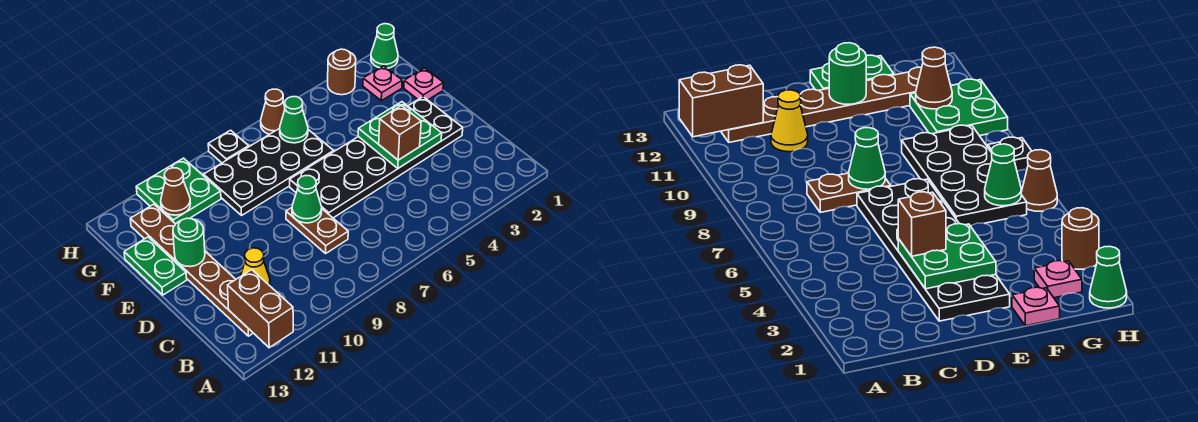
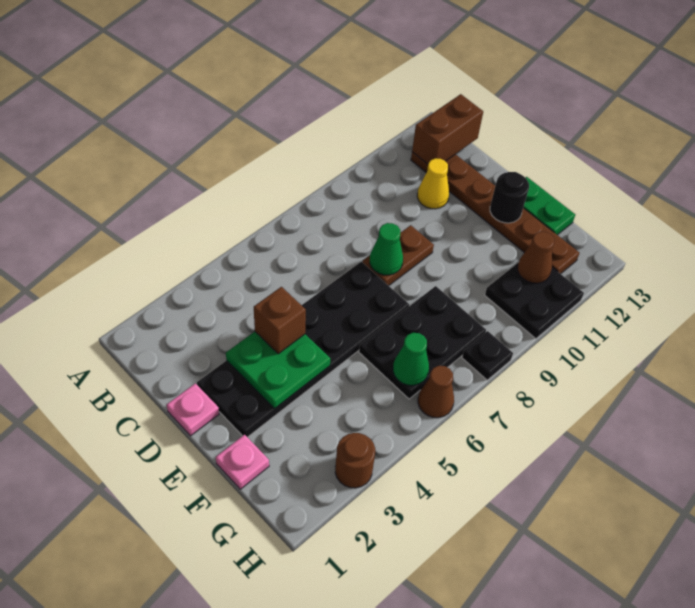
brown 1x2 brick [228,270,293,348] -> brown 1x2 brick turned to [412,94,483,164]
brown 1x2 plate [286,208,348,253] -> brown 1x2 plate turned to [362,225,434,286]
green 1x1 round brick [173,218,205,267] -> black 1x1 round brick [490,172,529,223]
black 2x4 plate [204,128,334,215] -> black 2x3 plate [359,286,486,399]
pink 1x1 plate [363,66,402,101] -> pink 1x1 plate moved to [167,383,219,436]
green 2x2 plate [136,158,221,224] -> black 2x2 plate [485,262,584,339]
green 1x1 cone [371,24,398,68] -> none

